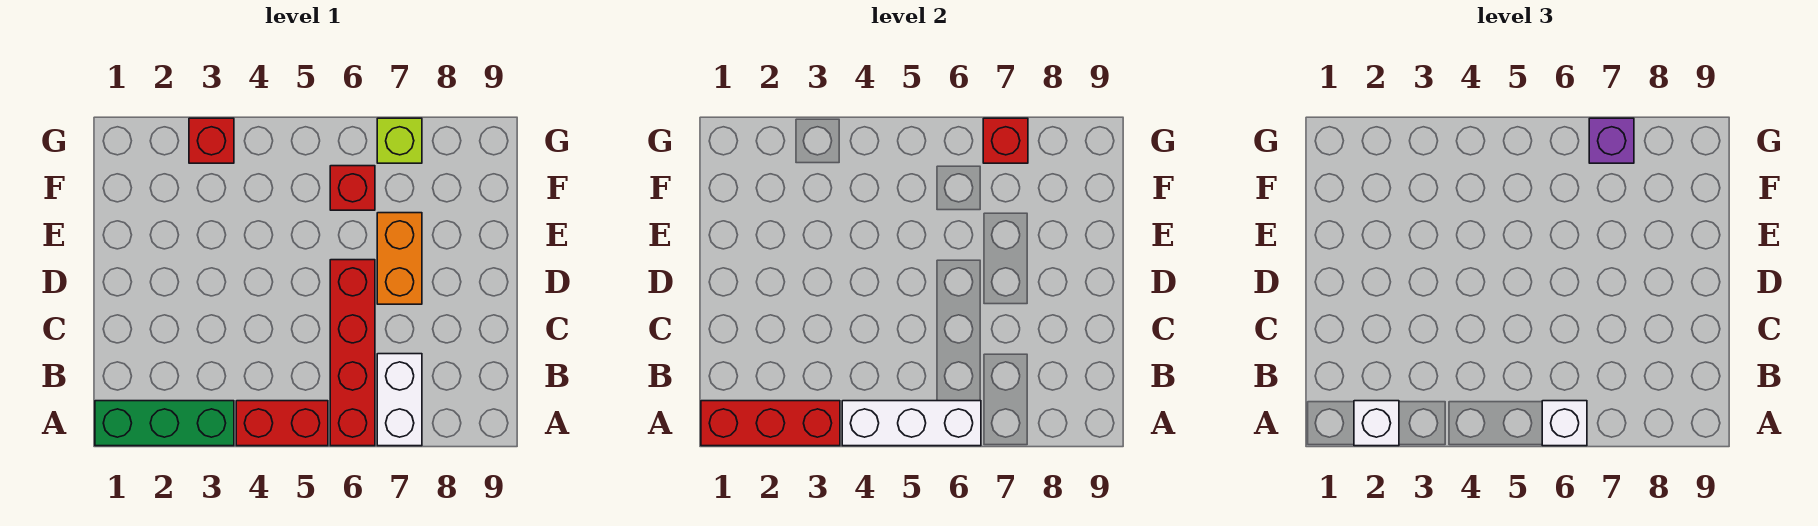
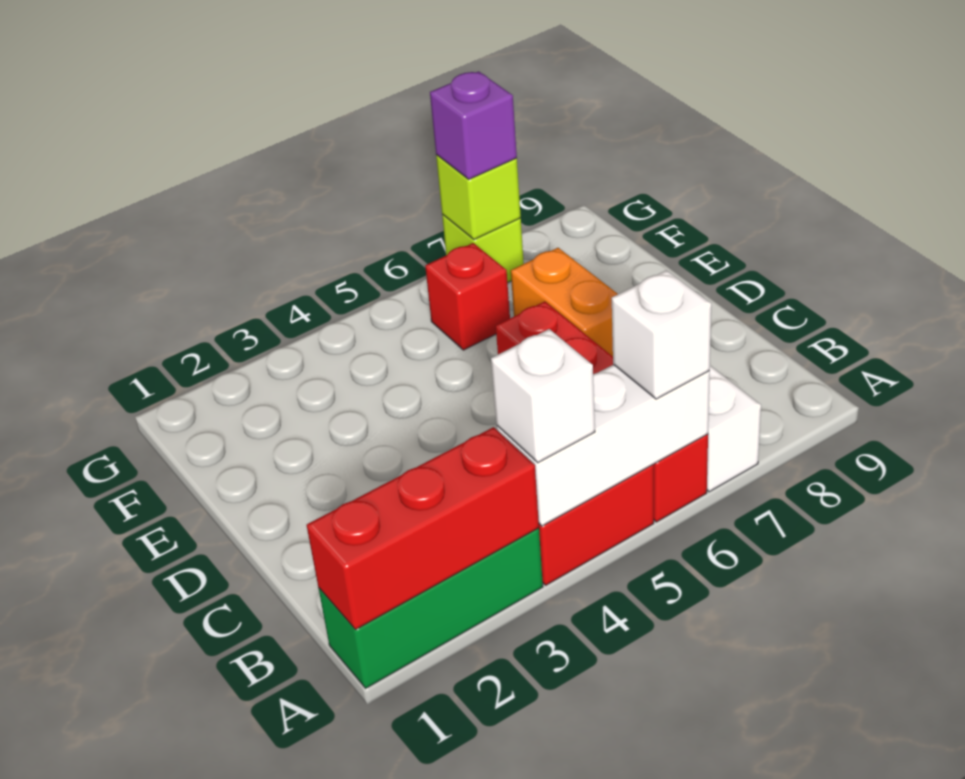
white 1x1 brick [1354,401,1399,446] -> white 1x1 brick moved to [491,329,595,463]
red 1x1 brick [189,118,234,163] -> none
red 1x1 brick [983,118,1028,163] -> lime 1x1 brick [436,155,521,240]

